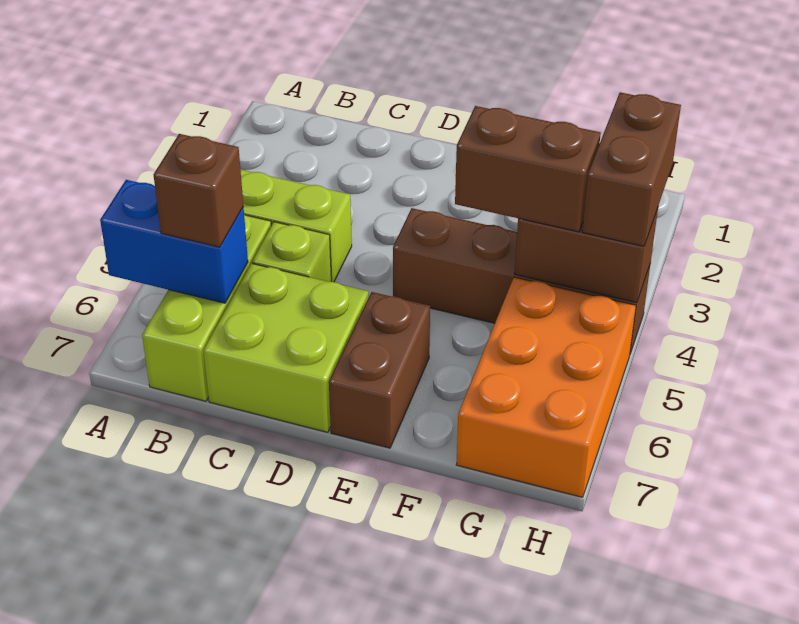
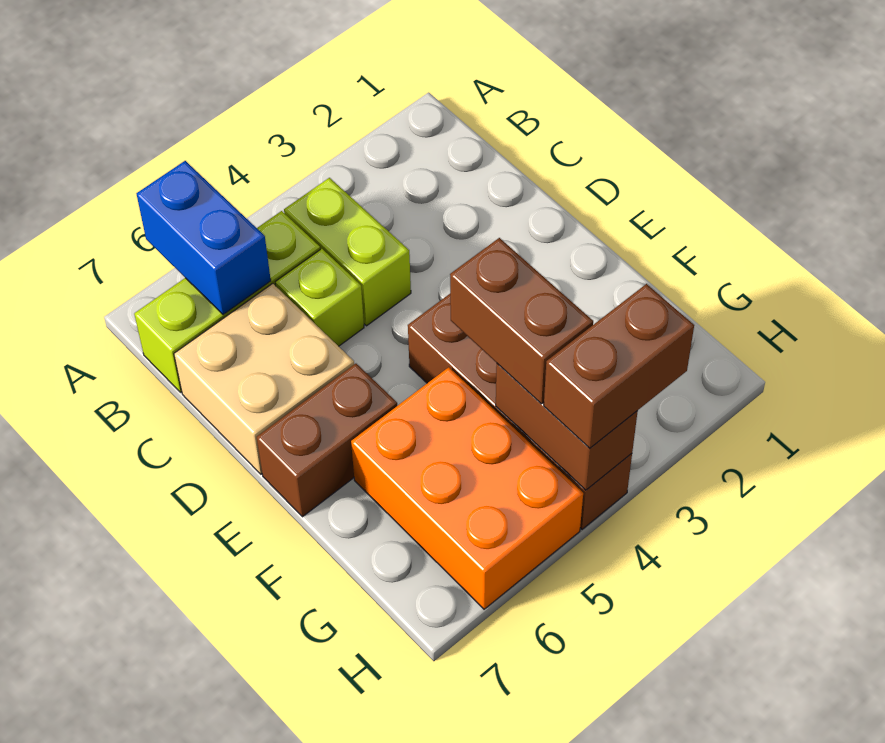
brown 1x1 brick [153,134,243,247] -> none
lime 2x2 brick [203,263,369,432] -> tan 2x2 brick [174,284,354,474]
orange 2x3 brick [456,277,636,497] -> orange 2x3 brick turned to [351,367,583,609]

